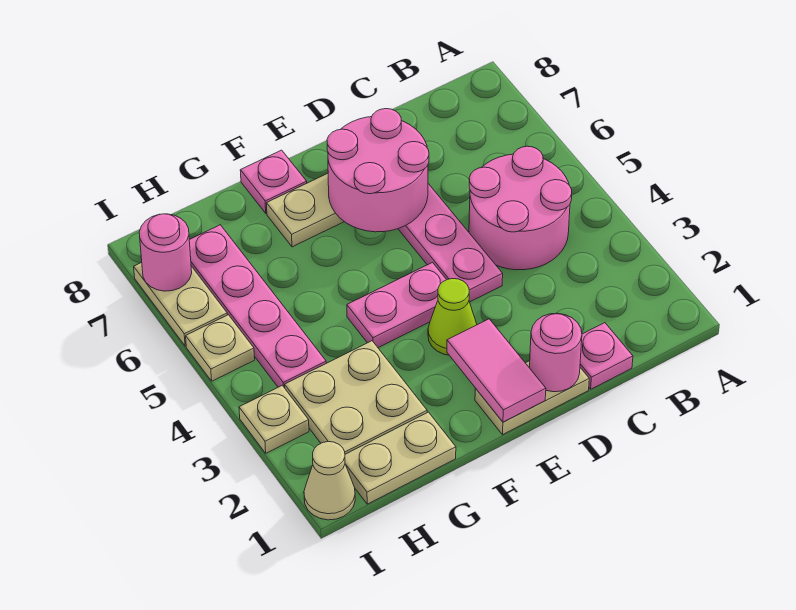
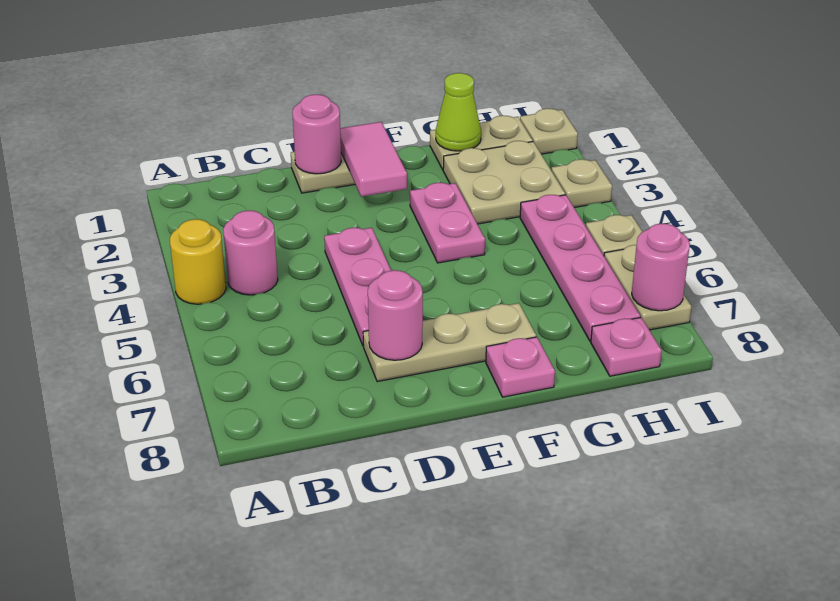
none -> yellow 1x1 round brick [170,219,226,304]
pink 2x2 round brick [469,146,572,270] -> pink 1x1 round brick [223,211,278,295]
pink 1x1 plate [580,323,633,389] -> pink 1x1 plate moved to [591,317,662,376]
pink 2x2 round brick [327,109,429,232] -> pink 1x1 round brick [368,270,423,360]
lime 1x1 cone [428,279,477,355] -> lime 1x1 cone moved to [436,73,481,151]
pink 1x2 plate [347,263,447,348] -> pink 1x2 plate turned to [410,183,485,263]
tan 1x1 cone [304,442,355,520] -> tan 1x1 plate [520,108,578,154]

